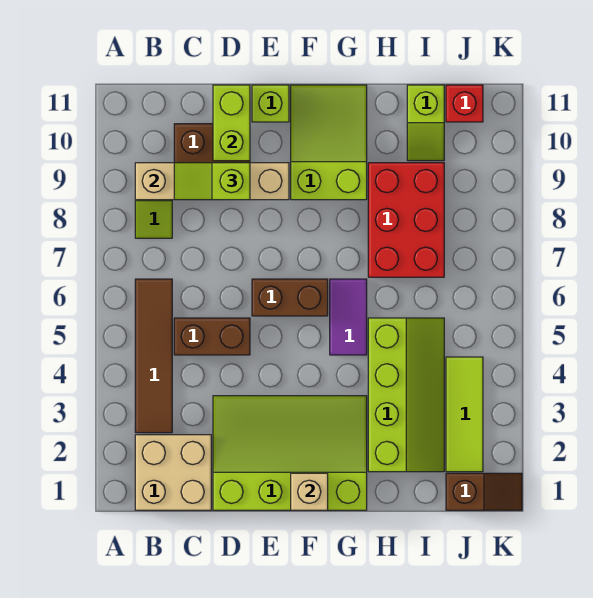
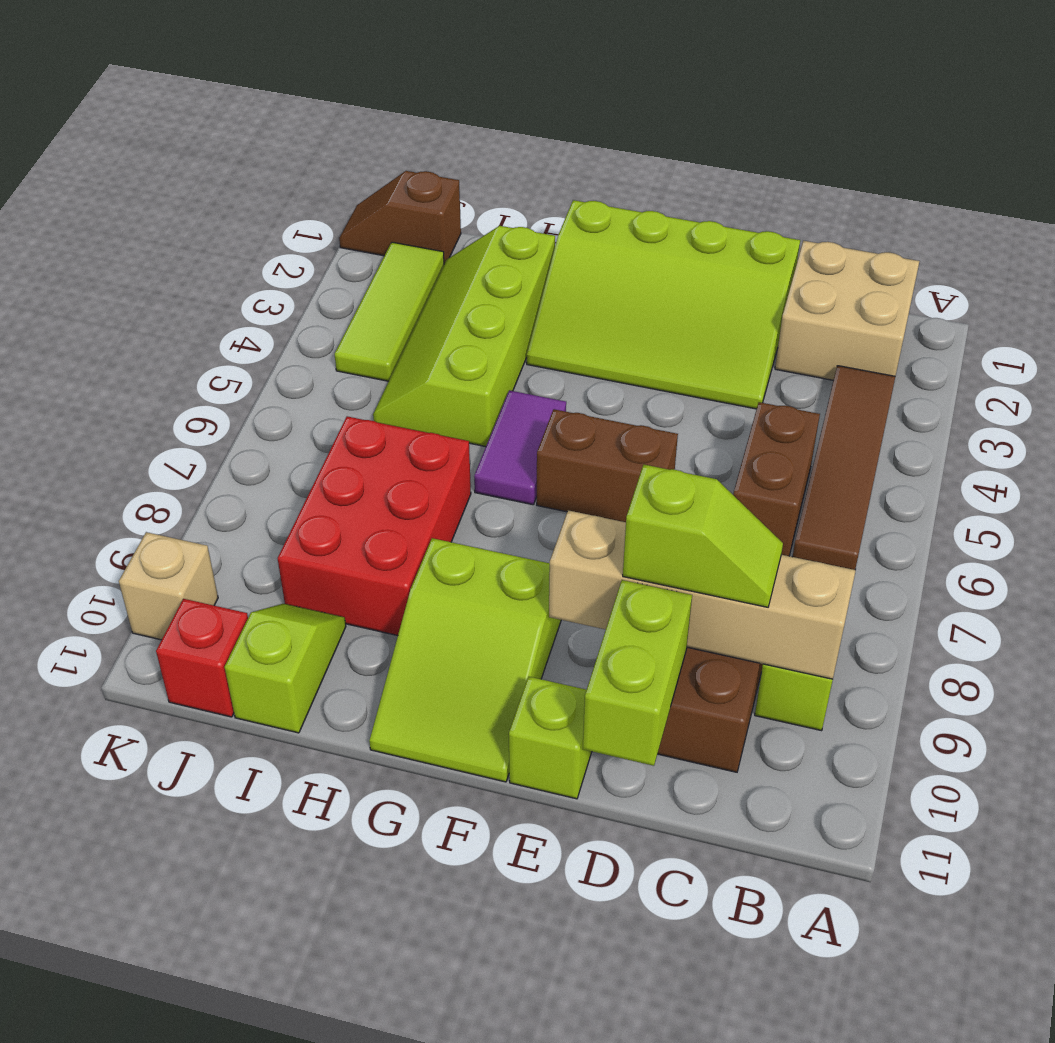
brown 1x2 brick [174,318,250,355] -> brown 1x2 brick turned to [733,402,820,556]
tan 1x1 brick [291,473,328,510] -> tan 1x1 brick moved to [119,532,218,640]

